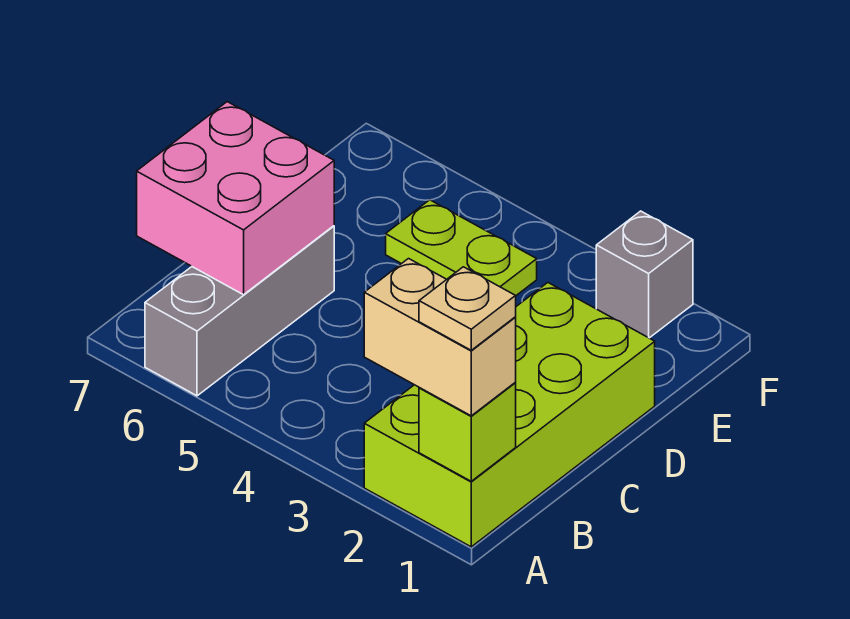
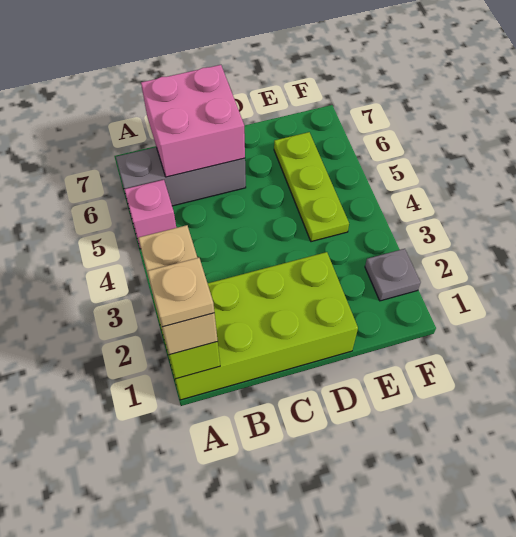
none -> pink 1x1 brick [124,180,176,249]
lime 1x2 plate [386,200,537,296] -> lime 1x3 plate [274,132,349,242]
grey 1x1 brick [596,211,693,338] -> grey 1x1 plate [365,249,421,301]

